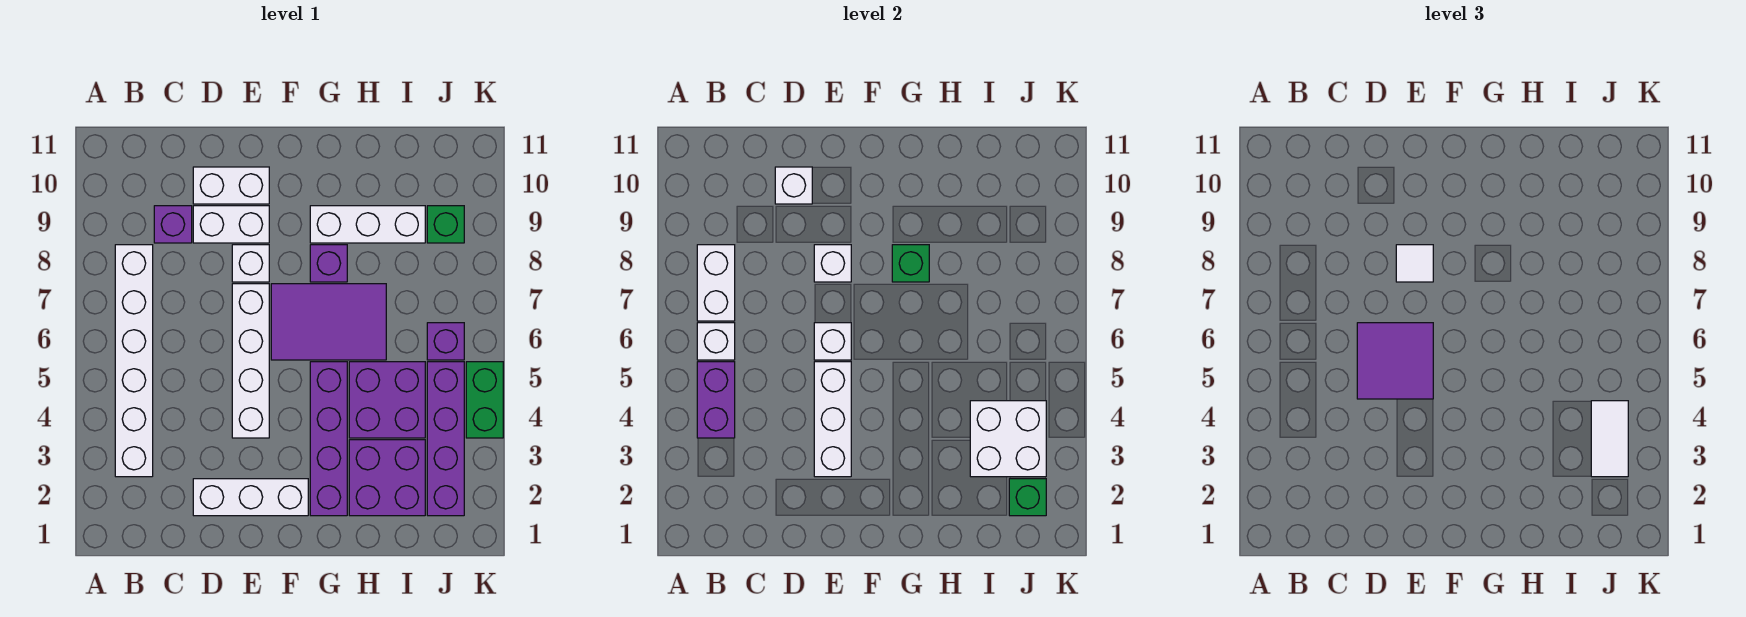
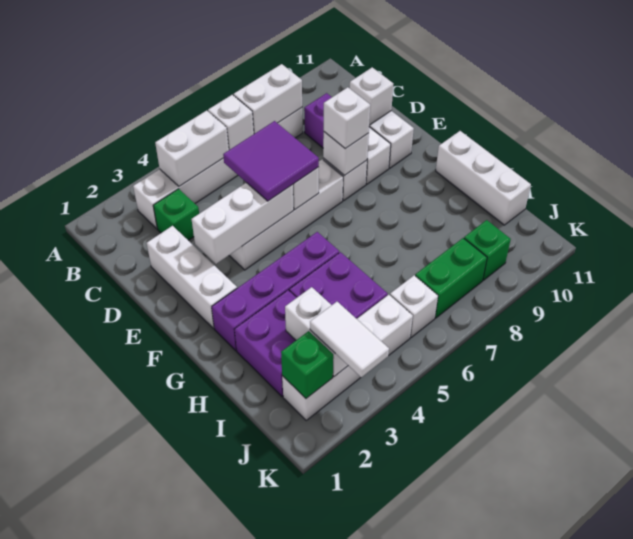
purple 1x2 brick [697,362,735,438] -> white 1x2 brick [155,110,229,186]
white 1x1 tile [1396,245,1433,282] -> white 1x1 brick [324,87,370,149]
purple 2x3 tile [271,284,386,360] -> none
purple 1x1 brick [310,245,347,282] -> none
green 1x1 brick [892,245,929,282] -> green 1x1 brick moved to [153,189,199,240]
white 1x3 brick [310,206,425,243] -> white 1x3 brick moved to [436,131,531,225]
white 2x2 brick [970,401,1046,477] -> white 1x2 brick [285,287,348,376]
purple 1x4 brick [427,362,464,516] -> white 1x4 brick [282,295,413,420]
white 1x2 tile [1591,401,1628,477] -> white 1x2 tile turned to [310,302,389,377]
purple 1x1 brick [427,323,464,360] -> white 1x1 brick [390,275,438,337]
green 1x2 brick [466,362,503,438] -> green 1x2 brick moved to [415,238,487,318]

